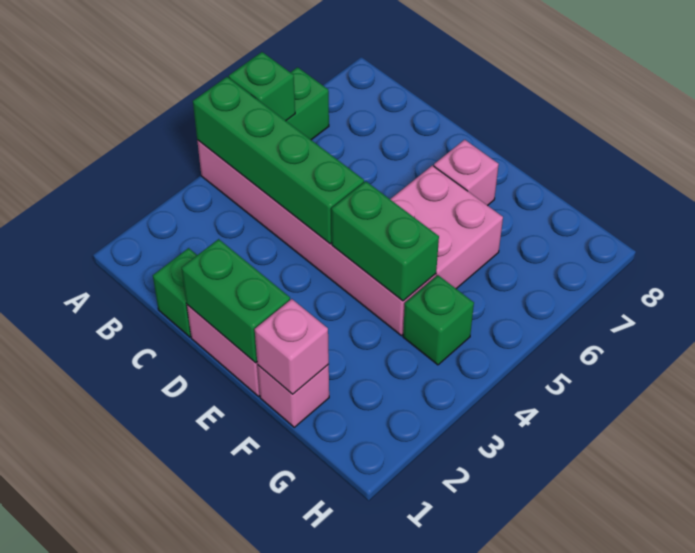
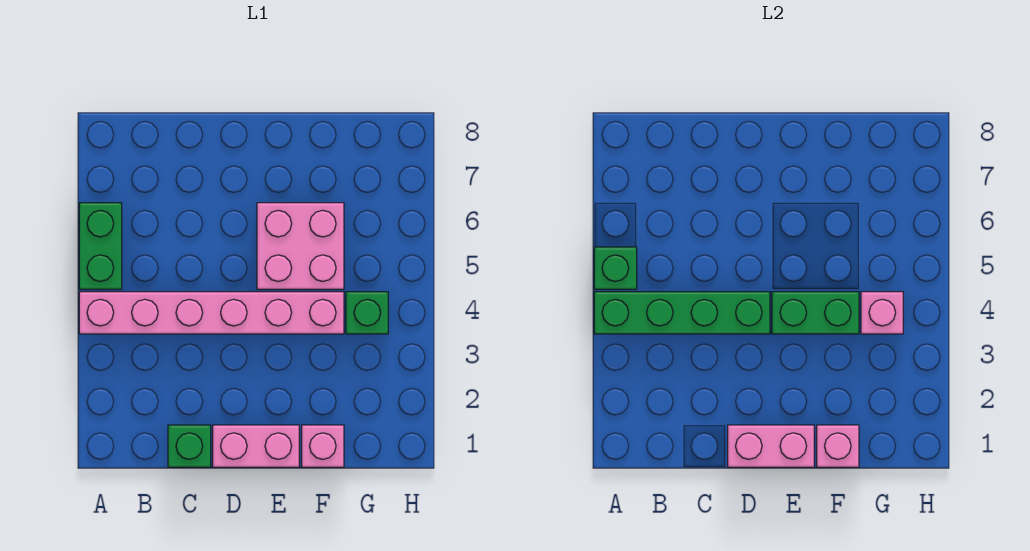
green 1x2 brick [182,239,290,363] -> pink 1x2 brick [728,425,814,467]
pink 1x1 brick [434,140,499,206] -> pink 1x1 brick moved to [861,292,903,334]

